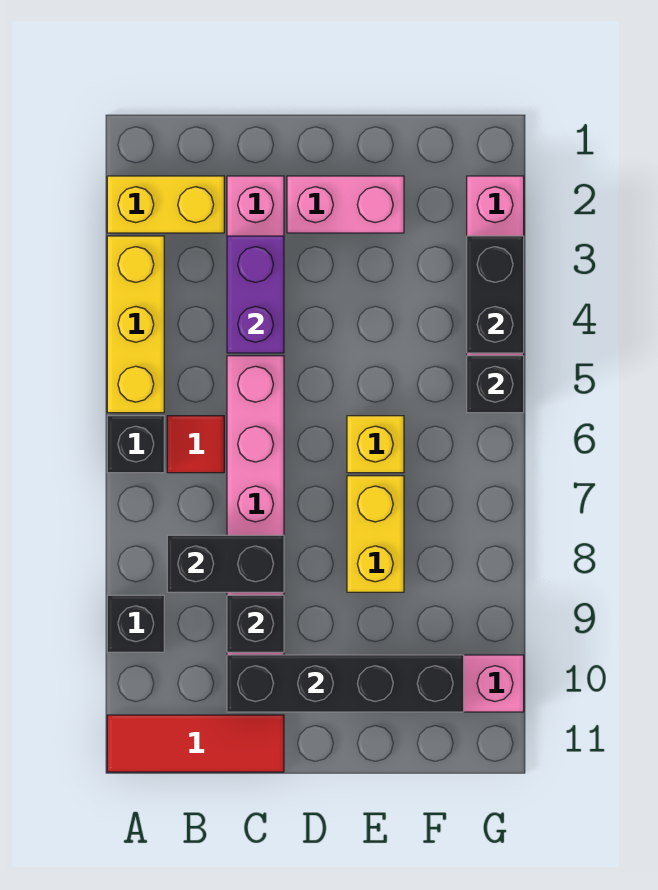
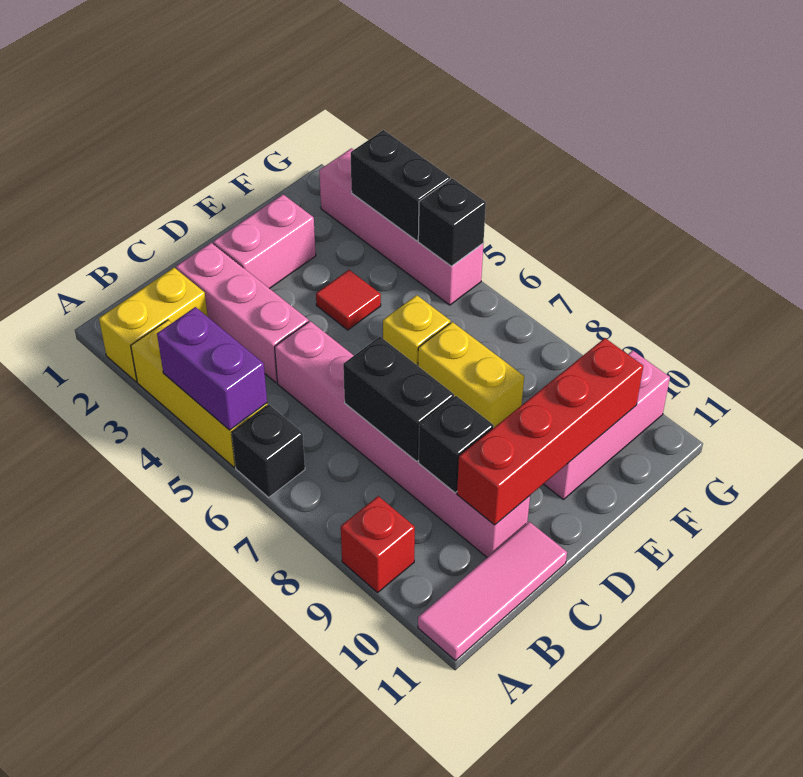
black 1x1 brick [107,595,164,652] -> red 1x1 brick [341,496,415,593]
red 1x3 tile [107,715,284,772] -> pink 1x3 tile [418,522,567,660]
red 1x1 tile [167,416,224,473] -> red 1x1 tile moved to [316,270,381,330]
black 1x2 brick [167,535,284,592] -> black 1x2 brick turned to [343,337,454,462]
purple 1x2 brick [227,236,284,353] -> purple 1x2 brick moved to [157,307,267,430]
black 1x4 brick [227,655,464,712] -> red 1x4 brick [457,338,643,525]

